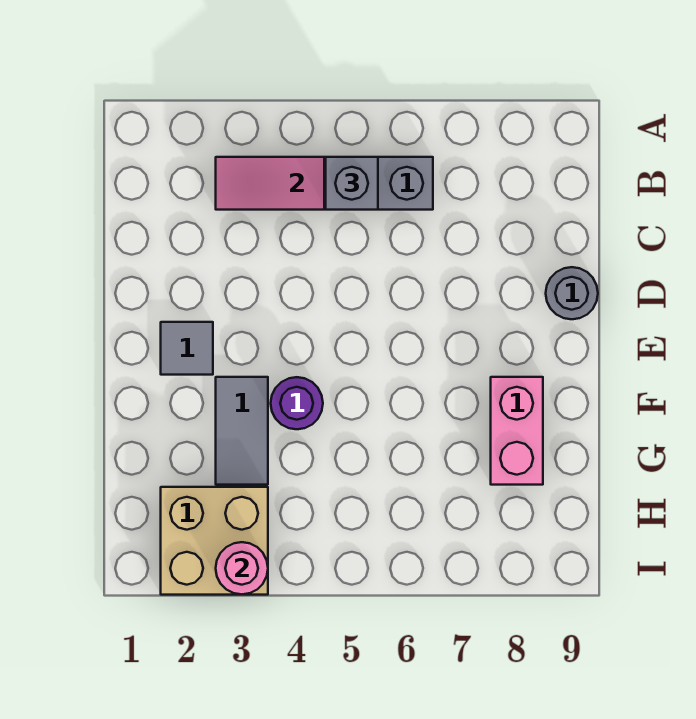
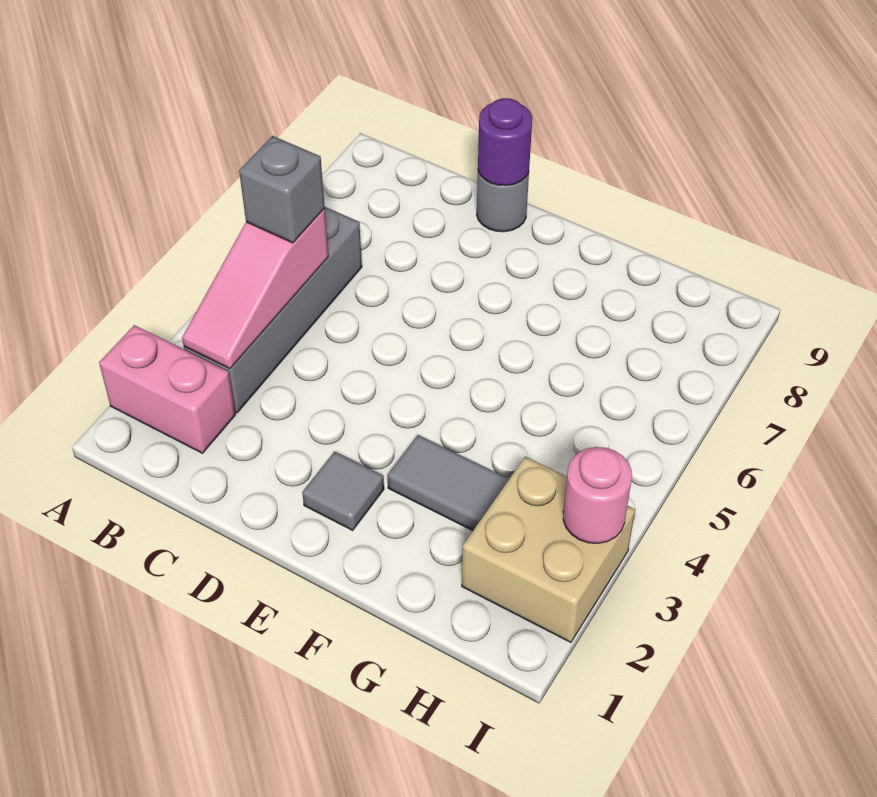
purple 1x1 round brick [271,377,323,429] -> purple 1x1 round brick moved to [478,98,532,186]
pink 1x2 brick [491,377,543,485] -> pink 1x2 brick moved to [99,325,235,453]

